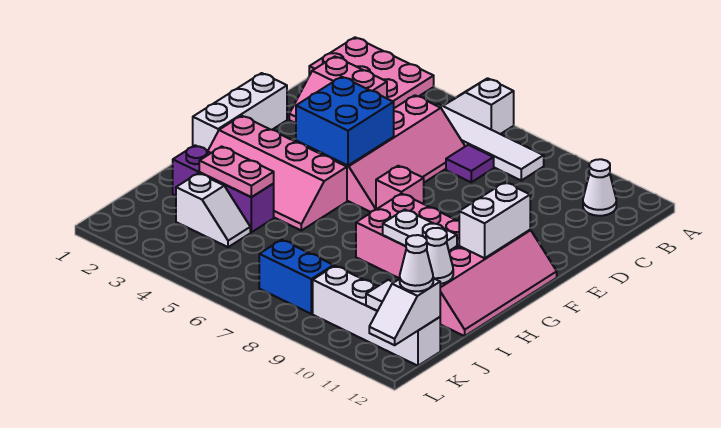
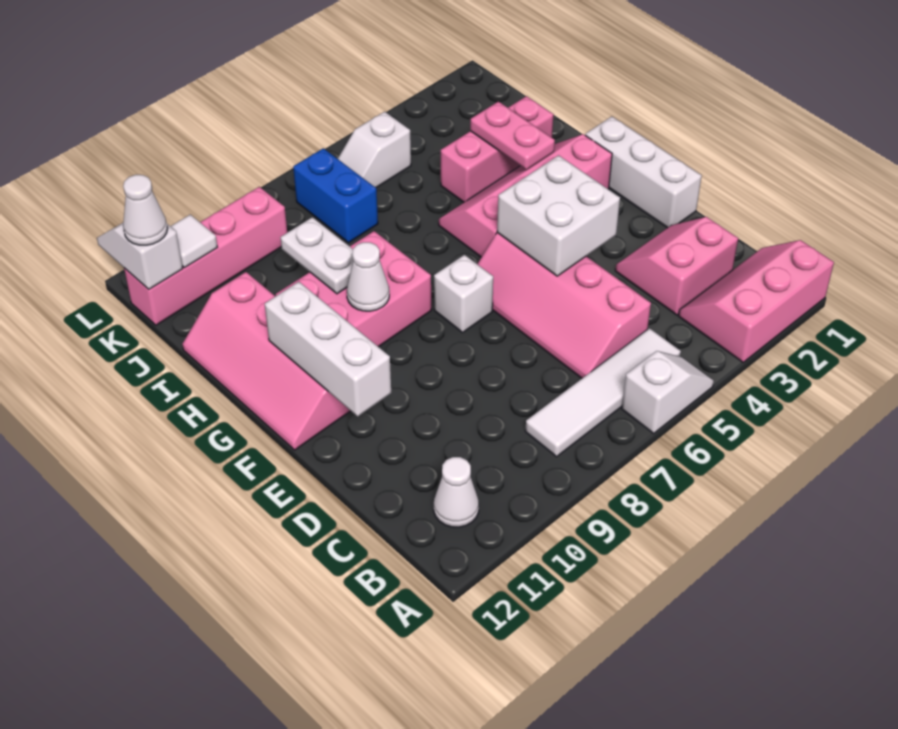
pink 2x3 plate [309,37,434,108] -> pink 2x3 slope [679,240,834,362]
purple 1x1 tile [446,145,494,182] -> none
blue 2x2 brick [296,77,394,166] -> white 2x2 brick [497,155,620,276]
pink 1x1 brick [376,166,424,209] -> white 1x1 brick [434,255,493,333]
white 1x2 brick [459,182,530,258] -> white 1x3 brick [265,282,391,416]
white 1x2 plate [383,210,457,251] -> white 1x2 plate turned to [280,217,353,294]
purple 1x3 brick [173,145,274,232] -> pink 1x3 brick [441,96,554,202]
pink 1x2 plate [199,146,274,197] -> pink 1x2 plate turned to [470,102,555,170]
white 1x1 cone [426,228,453,284] -> white 1x1 cone moved to [347,242,389,311]
white 1x2 slope [176,173,250,247] -> white 1x2 slope moved to [338,112,411,188]
blue 1x2 brick [259,240,334,314] -> blue 1x2 brick turned to [293,148,378,243]
white 1x4 brick [313,266,440,366] -> pink 1x4 brick [124,187,287,325]

